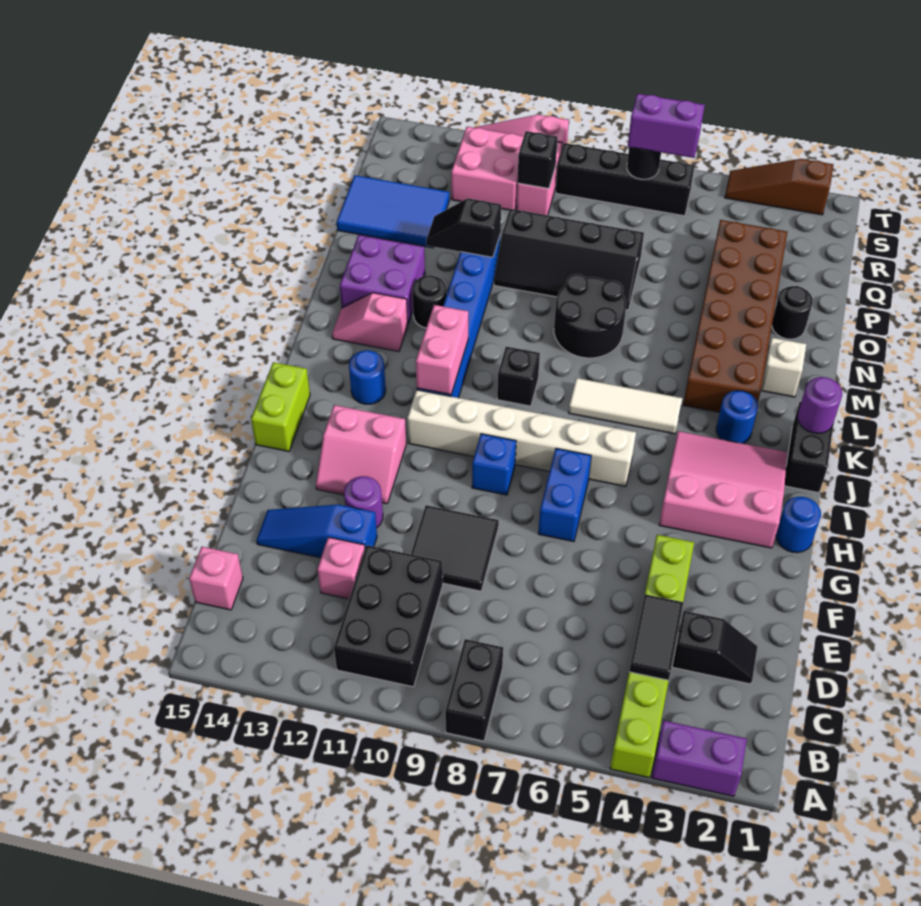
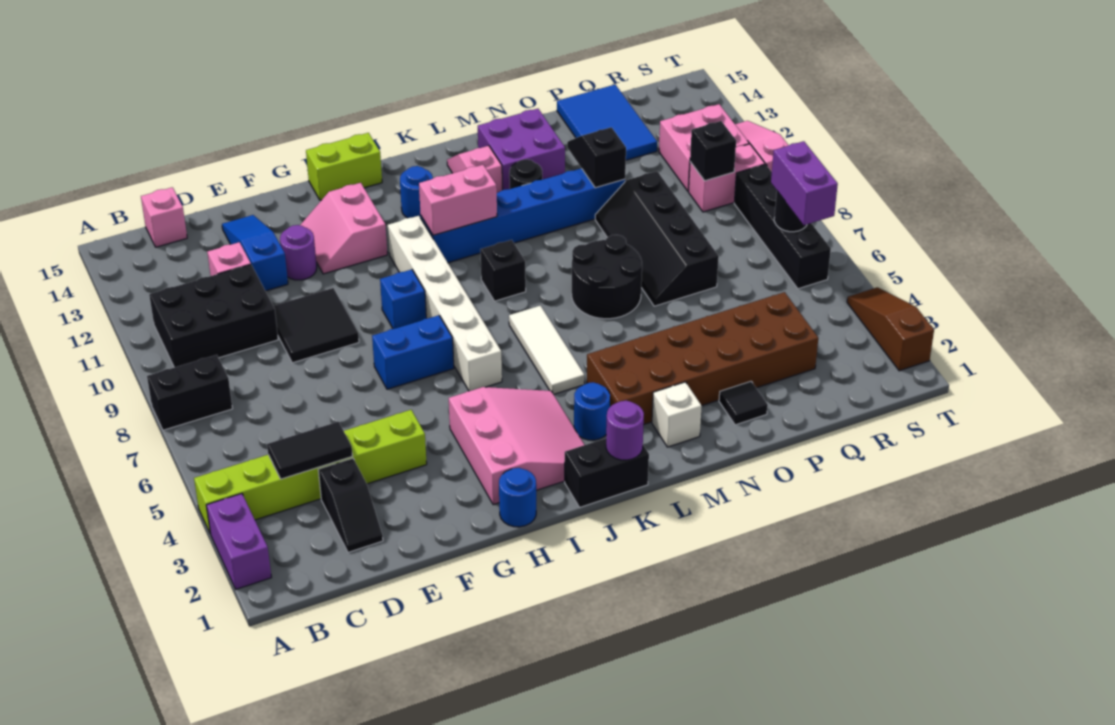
black 1x1 round brick [772,286,813,339] -> black 1x1 tile [719,381,768,425]

